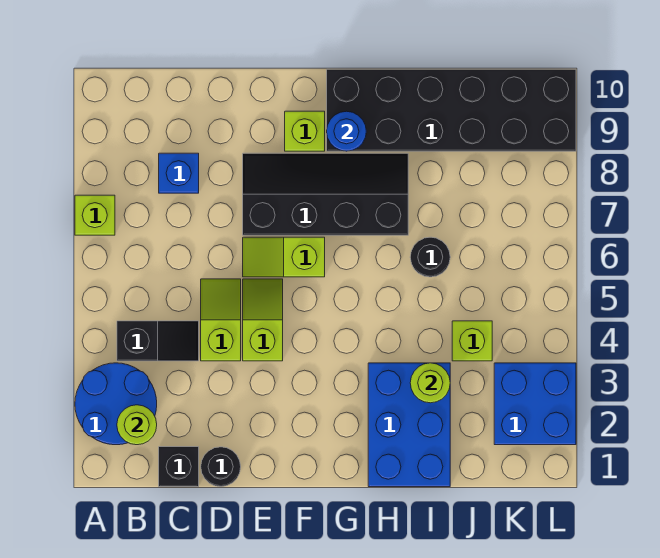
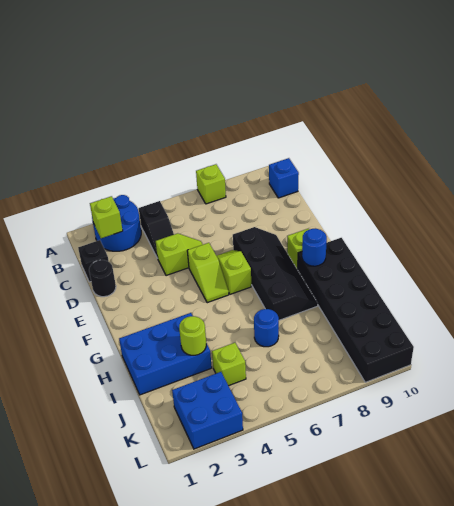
lime 1x1 round brick [117,405,157,445] -> lime 1x1 brick [90,196,123,238]
blue 1x1 brick [159,153,199,193] -> blue 1x1 brick moved to [269,158,299,198]
lime 1x2 slope [243,279,283,361] -> lime 1x2 slope turned to [187,243,229,303]
black 1x1 round brick [410,237,450,277] -> blue 1x1 round brick [254,309,279,347]

